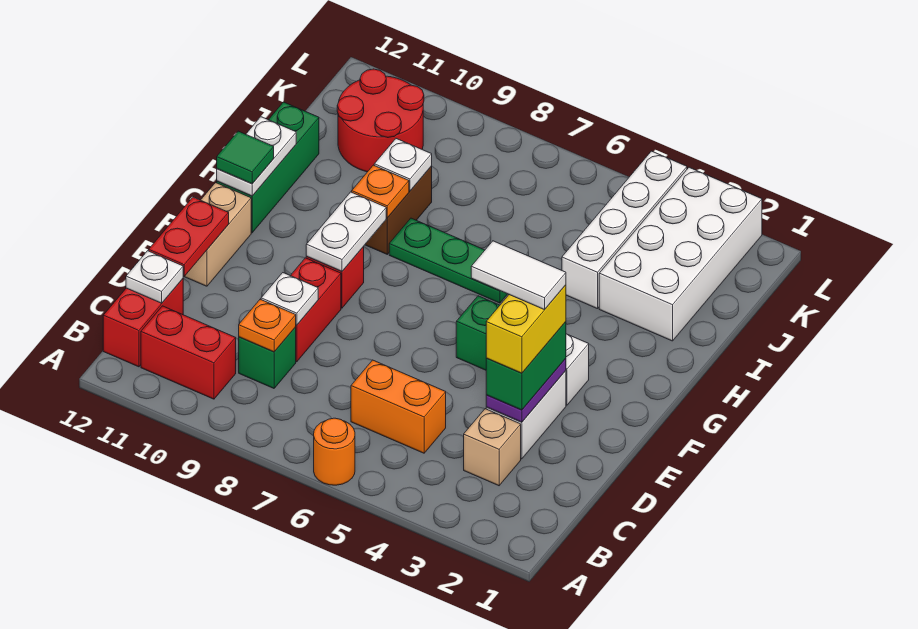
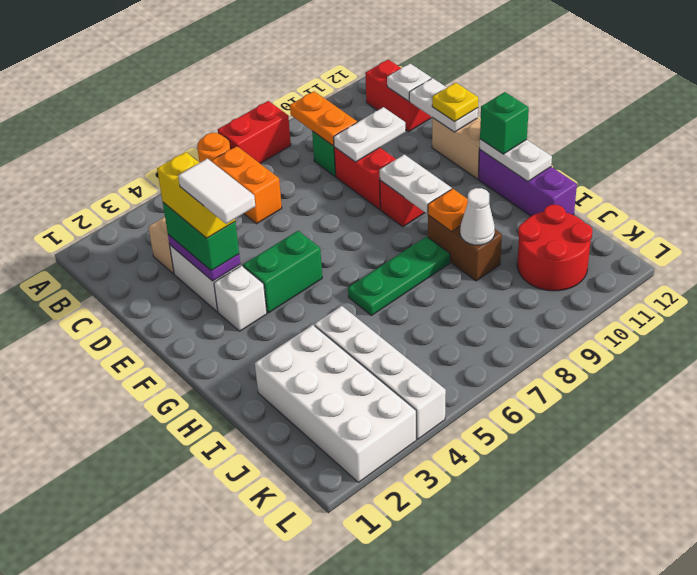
red 1x2 brick [141,306,236,399] -> red 1x2 brick moved to [218,101,291,163]
orange 1x2 brick [351,360,446,453] -> orange 1x2 brick turned to [212,146,282,224]
orange 1x1 plate [239,299,296,352] -> orange 1x2 plate [290,91,357,146]
white 1x1 plate [261,273,318,325] -> white 1x2 plate [334,107,405,162]
red 1x2 plate [149,197,229,276] -> white 1x2 plate [409,78,478,132]
white 1x2 tile [471,241,566,310] -> white 1x2 tile turned to [178,159,255,224]
none -> yellow 1x1 plate [432,83,478,122]
green 1x3 brick [217,102,319,233] -> purple 1x3 brick [479,150,577,216]
green 1x1 tile [217,131,274,184] -> green 1x1 brick [480,92,529,154]
white 1x1 plate [374,139,432,191] -> white 1x1 cone [460,188,495,245]

